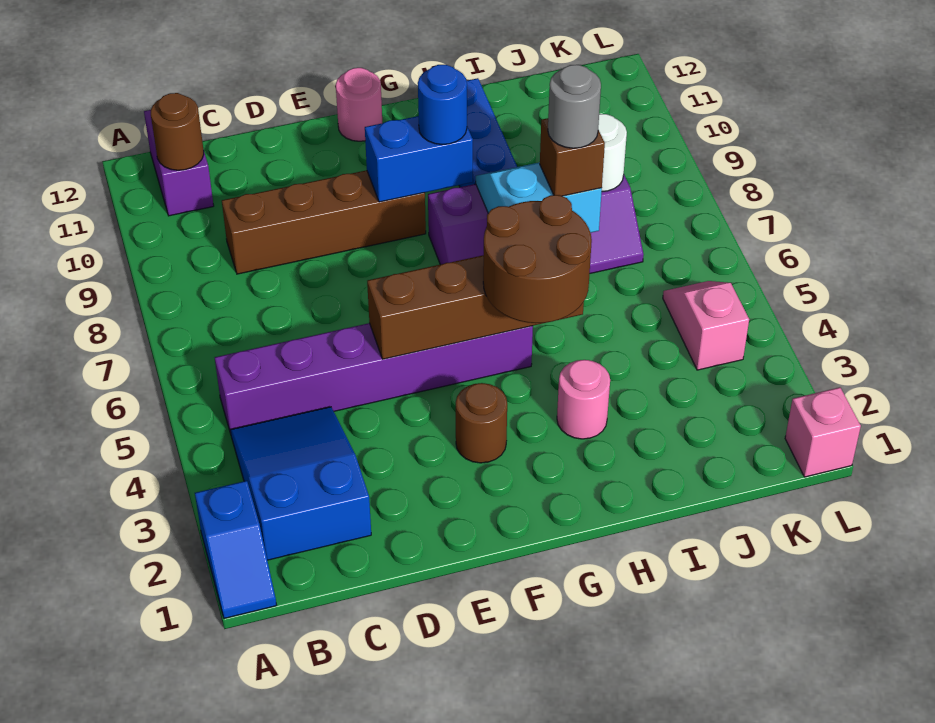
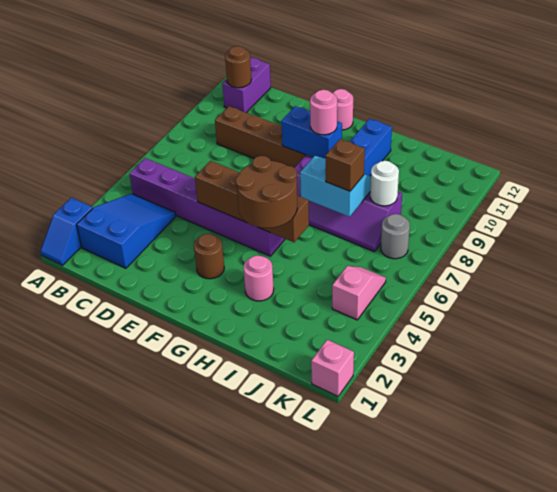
blue 1x1 round brick [418,65,467,145] -> pink 1x1 round brick [310,90,337,135]
grey 1x1 round brick [548,65,601,148] -> grey 1x1 round brick moved to [381,214,410,259]

